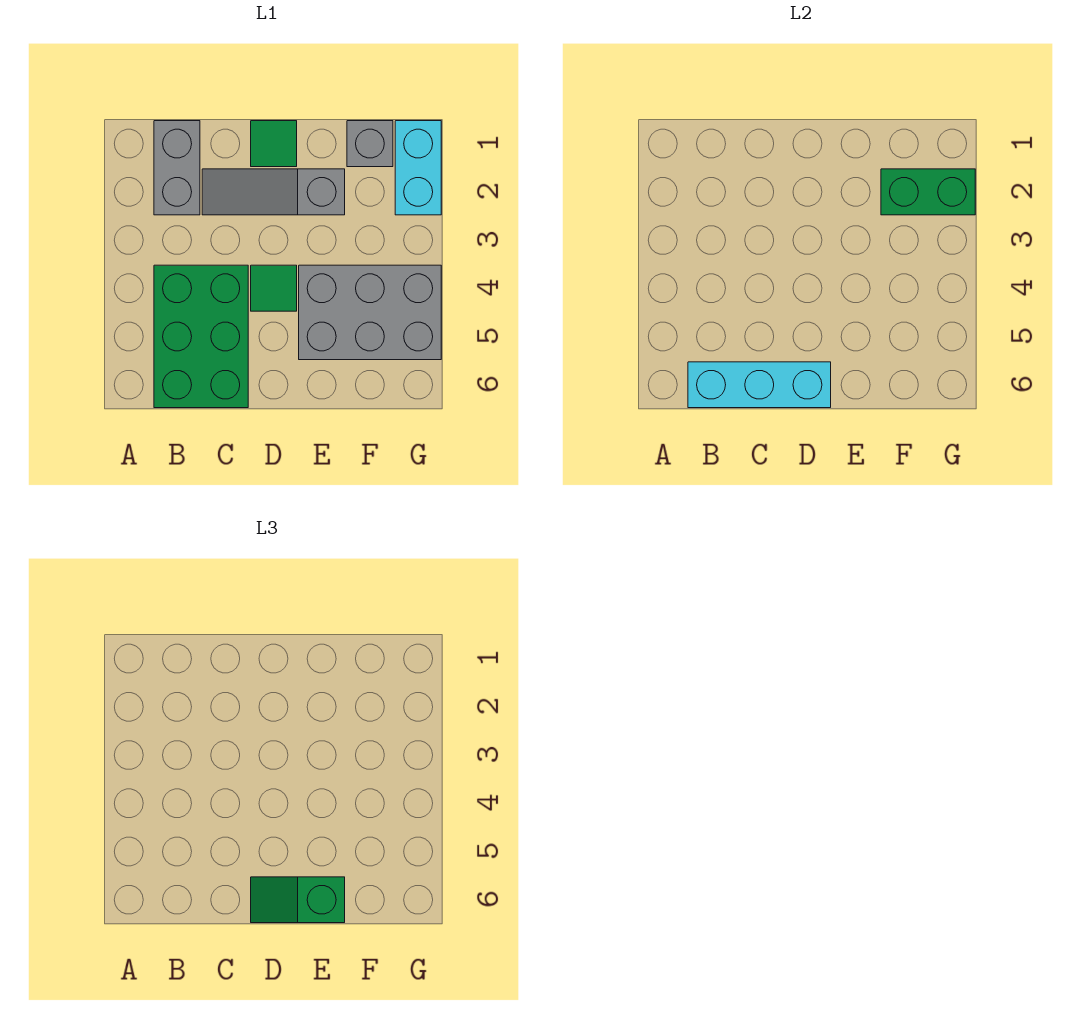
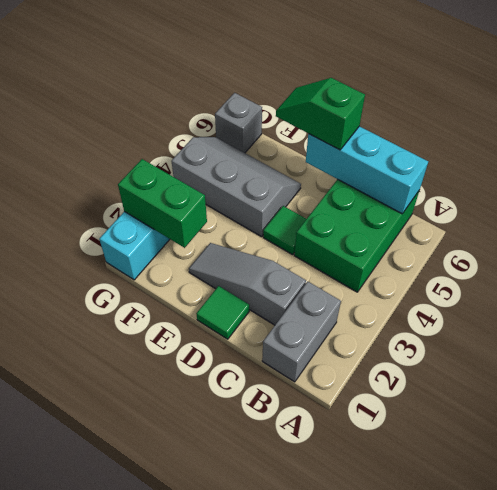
grey 1x3 slope [202,169,345,215] -> grey 1x3 slope turned to [189,243,306,325]
green 1x2 slope [251,877,345,923] -> green 1x2 slope turned to [276,78,365,150]
grey 2x3 brick [299,265,441,360] -> grey 2x3 slope [171,137,301,237]
grey 1x1 brick [347,121,393,167] -> grey 1x1 brick moved to [215,93,262,153]

